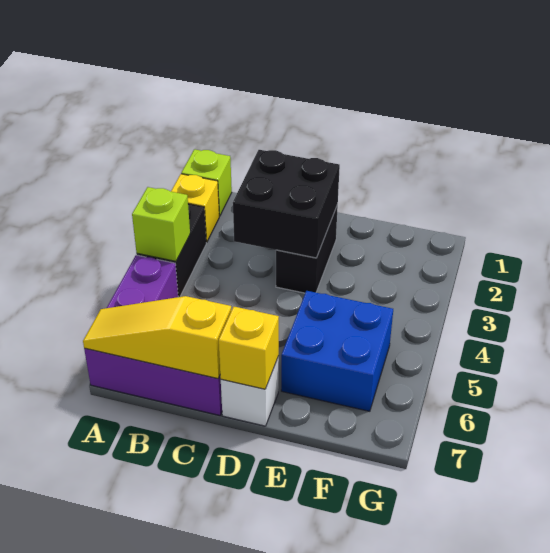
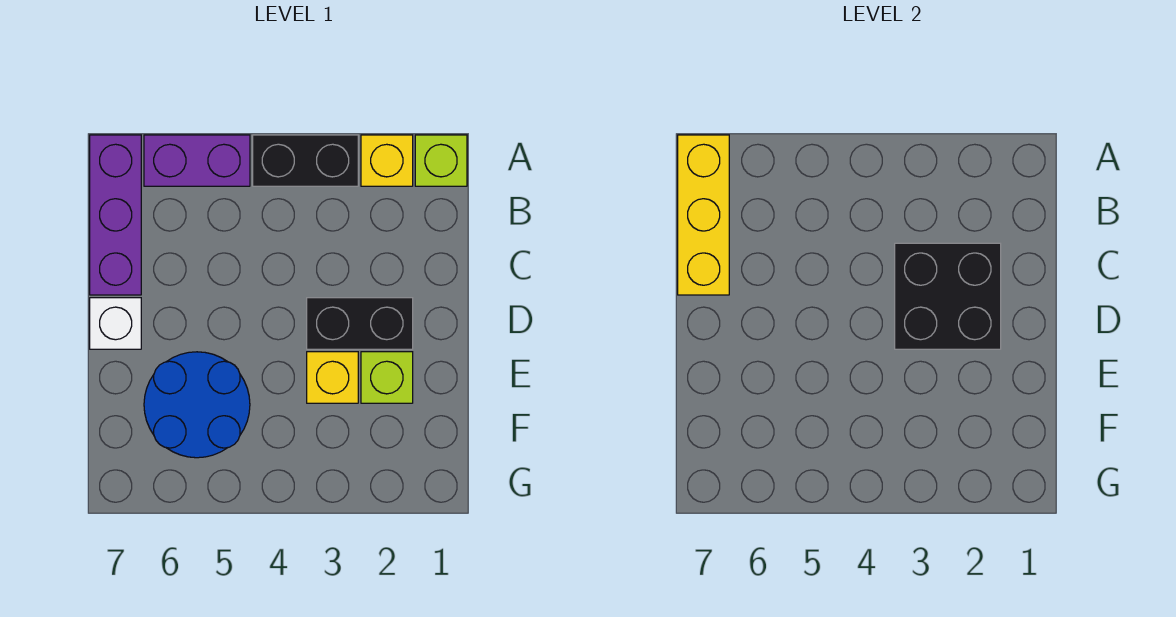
lime 1x1 brick [132,187,190,261] -> lime 1x1 brick moved to [361,352,413,403]
yellow 1x3 slope [83,296,231,378] -> yellow 1x3 brick [678,135,729,295]
yellow 1x1 brick [219,307,279,389] -> yellow 1x1 brick moved to [307,352,358,403]
blue 2x2 brick [281,291,393,411] -> blue 2x2 round brick [144,352,250,458]

